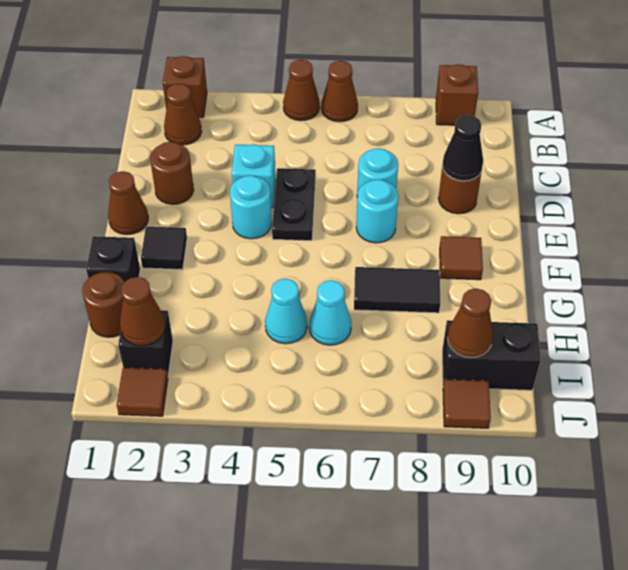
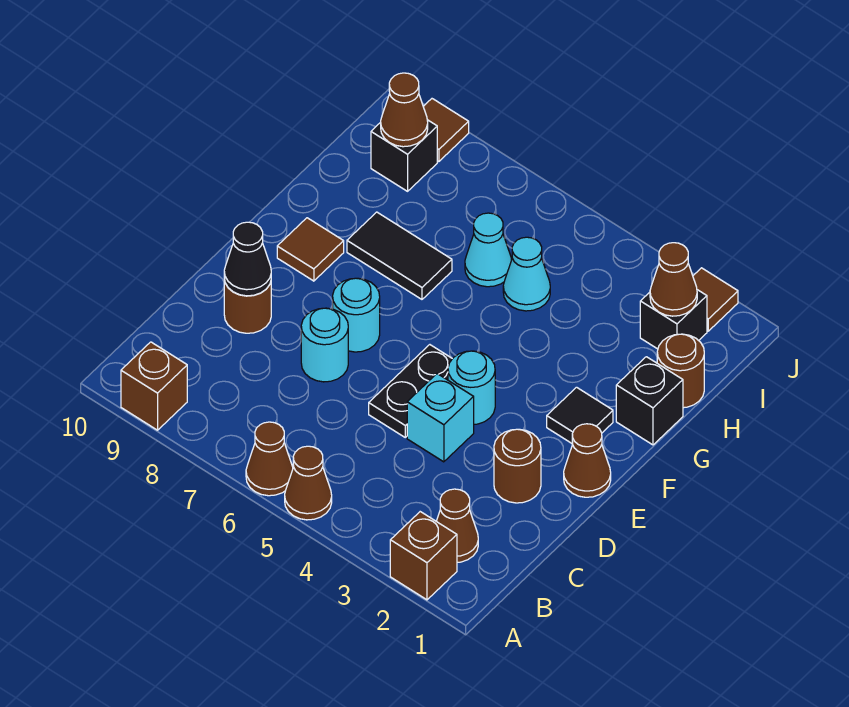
black 1x2 brick [442,320,541,390] -> black 1x1 brick [371,120,437,191]

